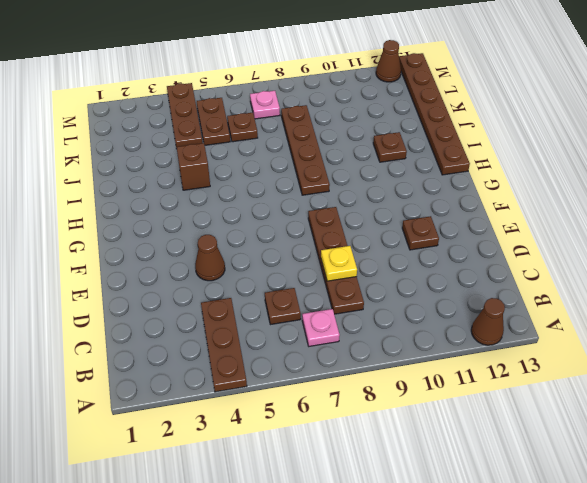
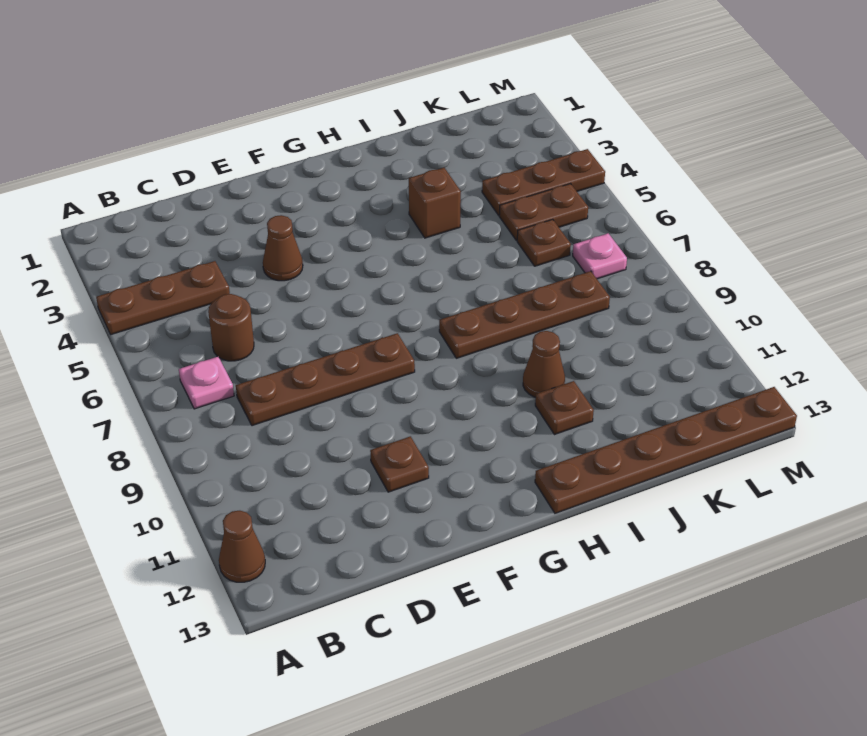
brown 1x1 plate [265,288,301,325] -> brown 1x1 round brick [208,294,254,361]
yellow 1x1 plate [321,246,357,281] -> none
brown 1x1 cone [376,40,401,82] -> brown 1x1 cone moved to [523,331,565,397]

